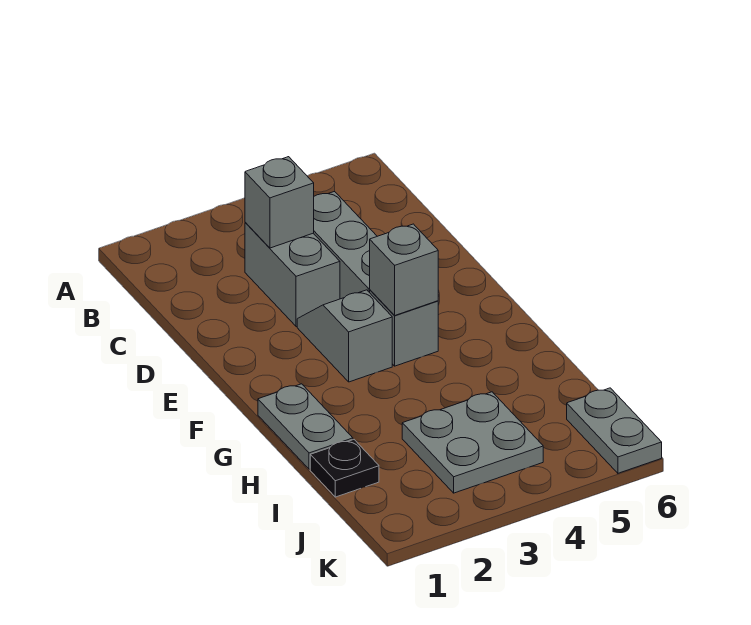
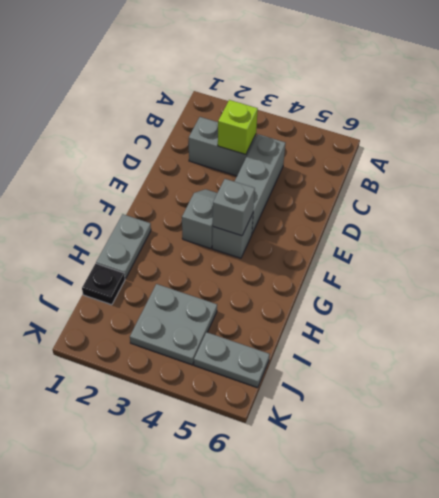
grey 1x2 brick [245,222,340,327] -> grey 1x2 brick turned to [189,117,256,176]
grey 1x1 brick [245,157,314,248] -> lime 1x1 brick [218,100,258,155]
grey 1x2 plate [567,388,662,473] -> grey 1x2 plate turned to [194,332,270,388]

